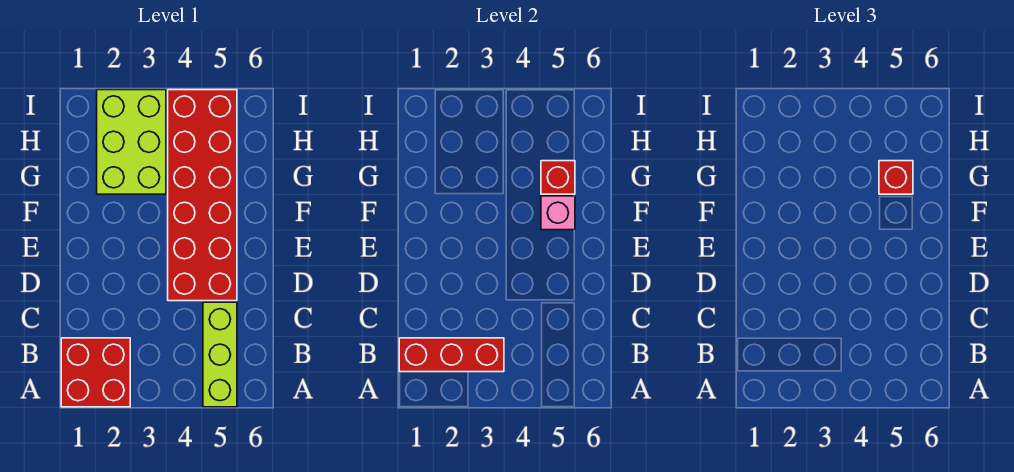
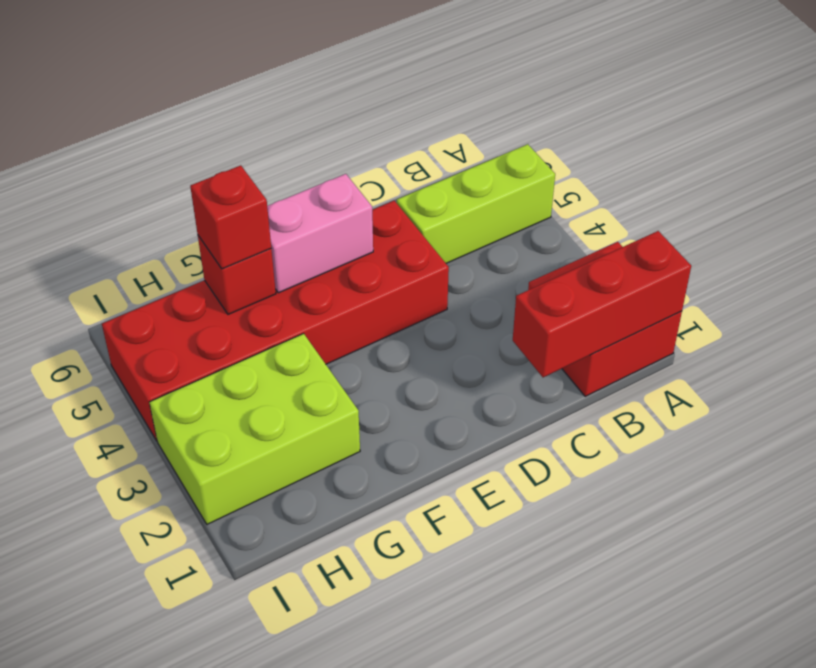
red 1x3 brick [399,338,504,372] -> red 1x3 brick turned to [513,231,691,377]
pink 1x1 brick [541,196,575,230] -> pink 1x2 brick [267,174,373,293]

